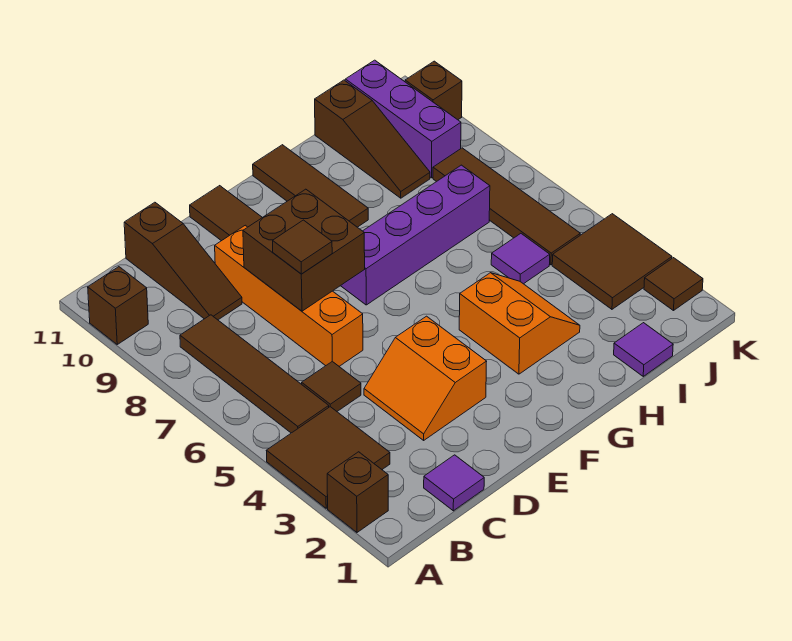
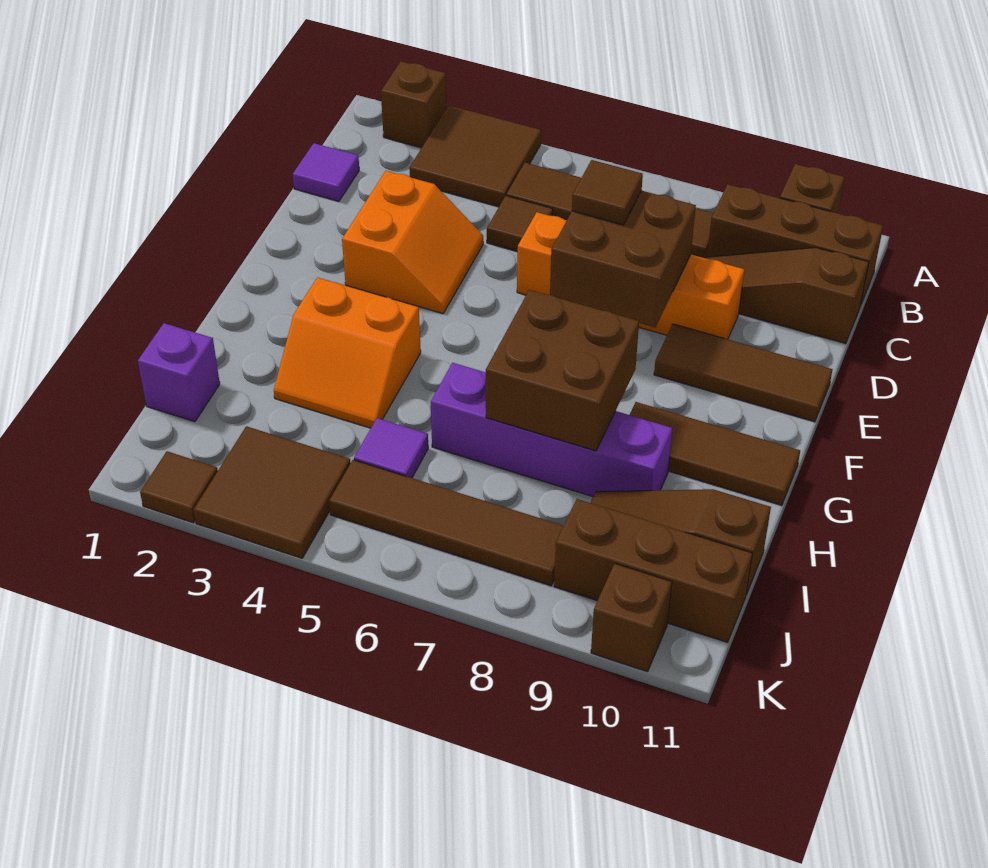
none -> brown 1x3 brick [707,184,883,306]
orange 2x2 slope [364,316,487,440] -> orange 2x2 slope turned to [342,171,483,314]
purple 1x4 brick [341,165,490,305] -> purple 1x4 brick turned to [431,363,672,497]
none -> brown 2x2 brick [486,290,639,451]
purple 1x1 tile [614,323,673,376] -> purple 1x1 brick [138,323,220,422]
purple 1x3 brick [345,60,461,178] -> brown 1x3 brick [554,499,752,642]

